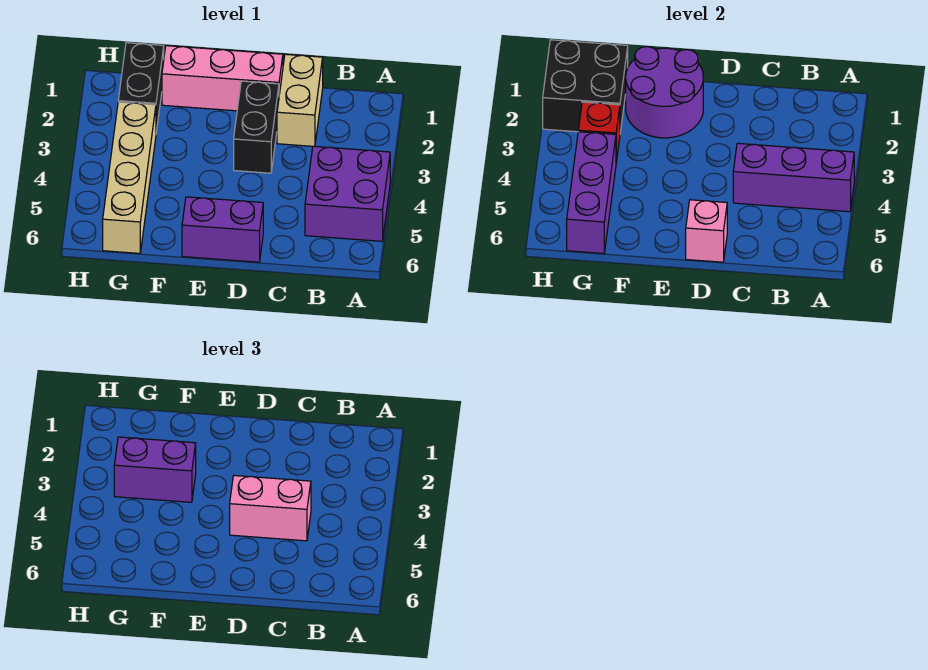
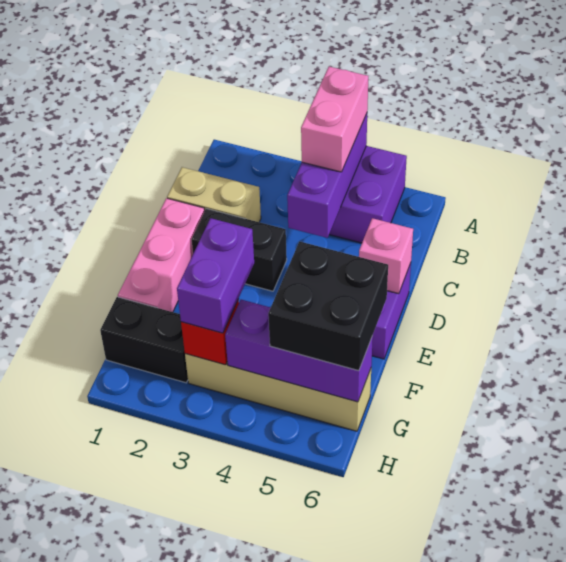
pink 1x2 brick [230,476,311,541] -> pink 1x2 brick moved to [301,67,368,172]
purple 2x2 round brick [626,47,703,138] -> none
black 2x2 brick [543,40,628,132] -> black 2x2 brick moved to [268,241,388,371]

